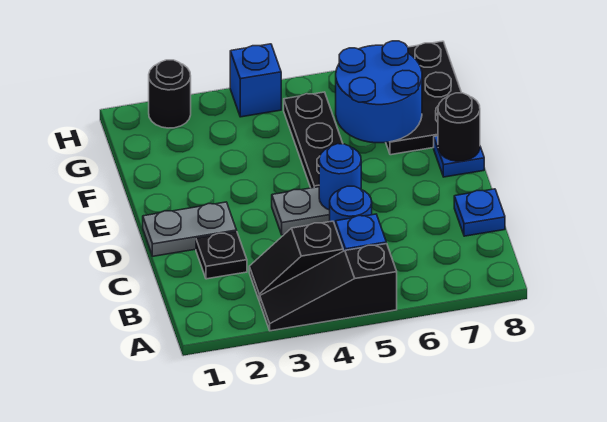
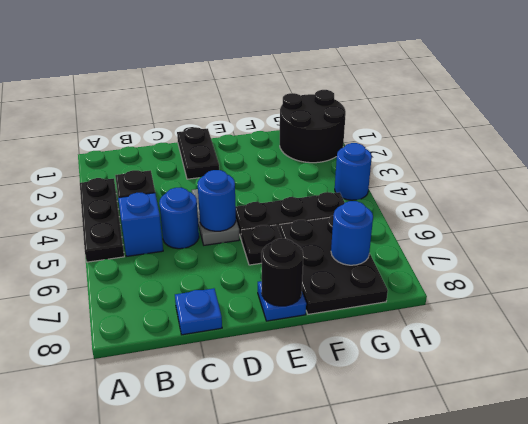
black 1x3 slope [260,244,397,331] -> black 1x3 plate [80,178,124,262]
black 1x1 plate [196,232,247,279] -> black 1x1 plate moved to [241,225,282,265]
grey 1x2 plate [143,202,237,256] -> black 1x2 plate [177,127,219,179]
blue 2x2 round brick [336,41,422,143] -> blue 1x1 round brick [331,201,373,265]
black 2x3 plate [386,41,461,155] -> black 2x3 plate turned to [279,216,388,314]
black 1x1 round brick [149,60,191,128] -> black 2x2 round brick [280,90,346,163]
blue 1x1 brick [230,44,281,117] -> blue 1x1 round brick [335,143,372,200]

